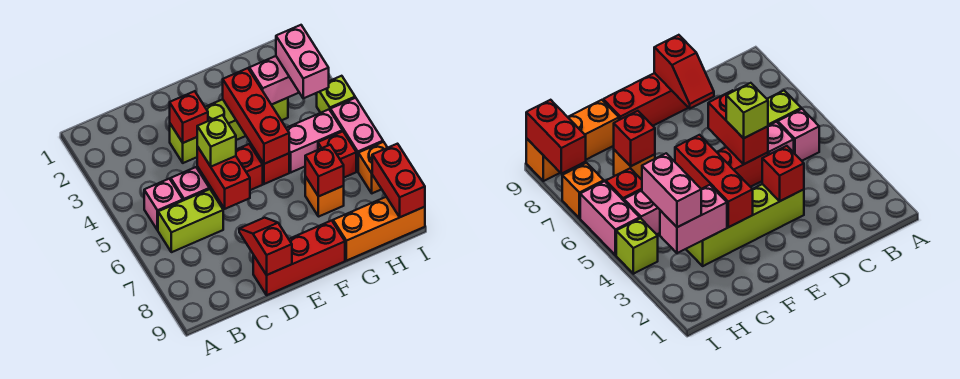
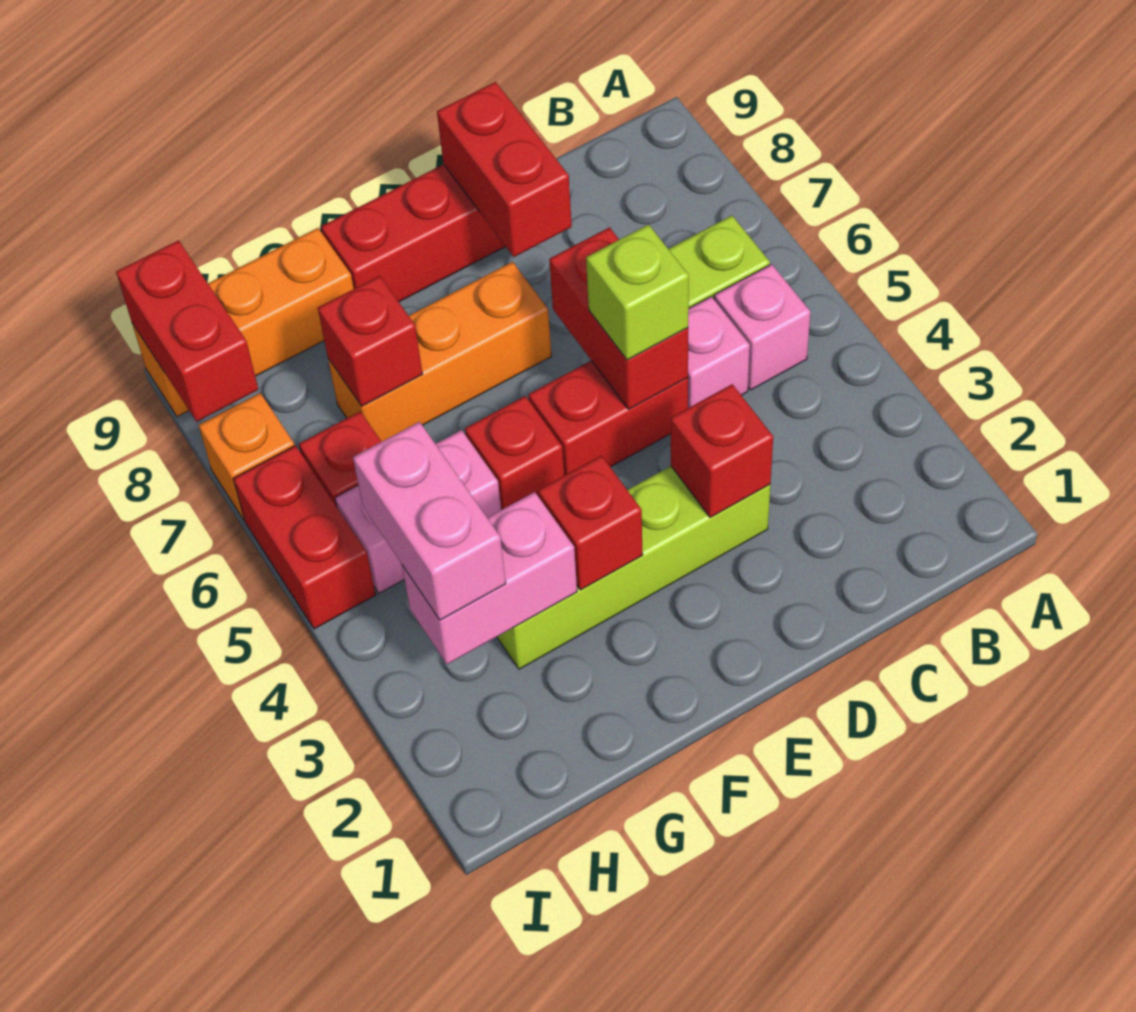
red 1x2 slope [239,218,292,275] -> red 1x2 brick [437,82,572,257]
red 1x3 brick [223,68,289,164] -> red 1x1 brick [538,456,643,590]
orange 1x1 brick [305,176,344,217] -> orange 1x3 brick [328,262,552,442]
lime 1x1 brick [317,76,355,113] -> none
pink 1x2 brick [331,98,383,171] -> red 1x2 brick [233,446,376,629]

